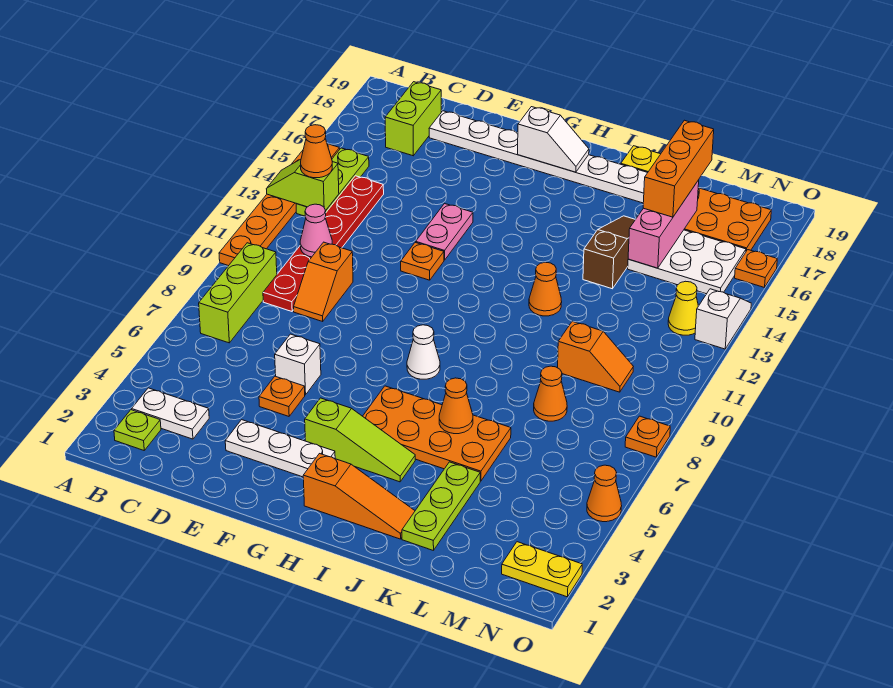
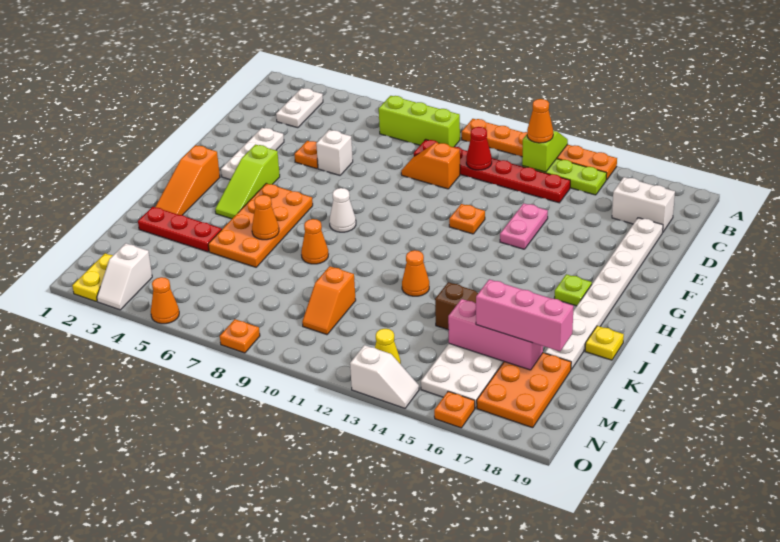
lime 1x1 plate [114,410,161,450] -> lime 1x1 plate moved to [554,274,592,306]
pink 1x1 cone [300,204,332,257] -> red 1x1 cone [466,127,492,170]
lime 1x2 brick [385,82,441,156] -> white 1x2 brick [612,177,675,232]
pink 1x2 plate [416,204,473,260] -> pink 1x2 plate turned to [500,203,548,249]
white 1x2 slope [518,107,589,172] -> white 1x2 slope moved to [97,243,152,310]
lime 1x3 plate [402,462,480,551] -> red 1x3 plate [138,207,222,252]
orange 1x1 cone [534,366,567,421] -> orange 1x1 cone moved to [301,219,328,264]
orange 1x3 brick [643,120,714,217] -> pink 1x3 brick [476,279,574,351]

